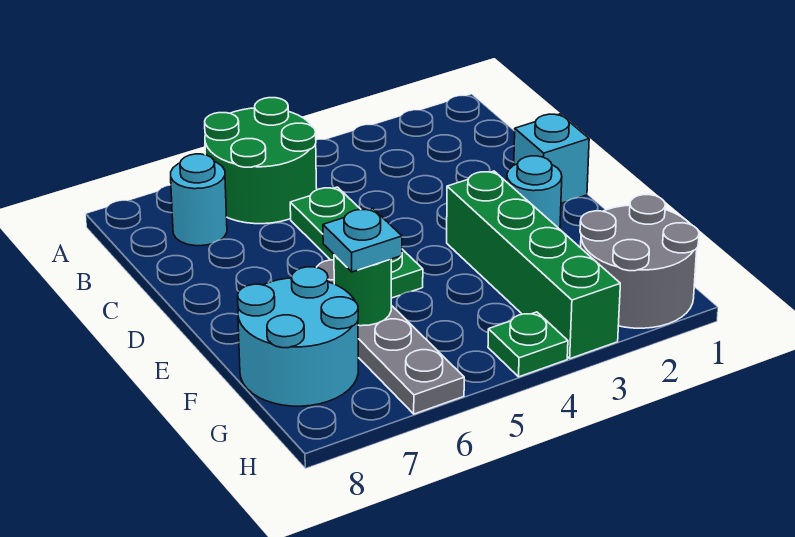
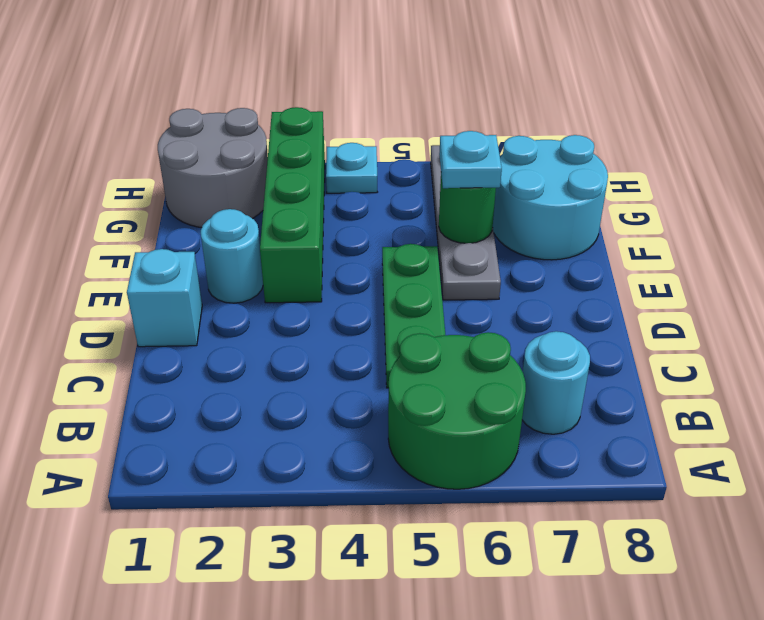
green 1x1 plate [488,312,568,377] -> cyan 1x1 plate [326,143,377,193]

